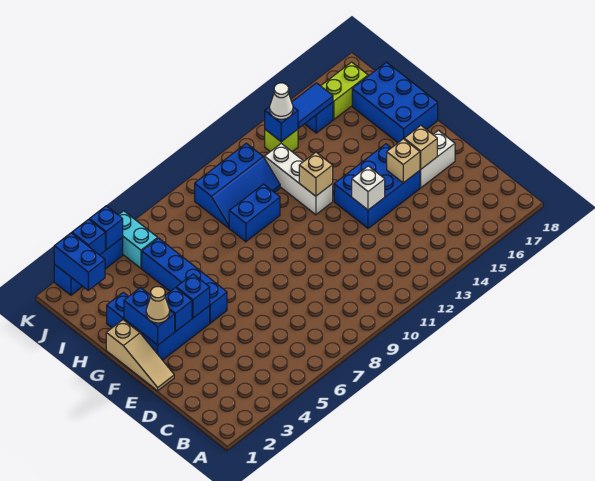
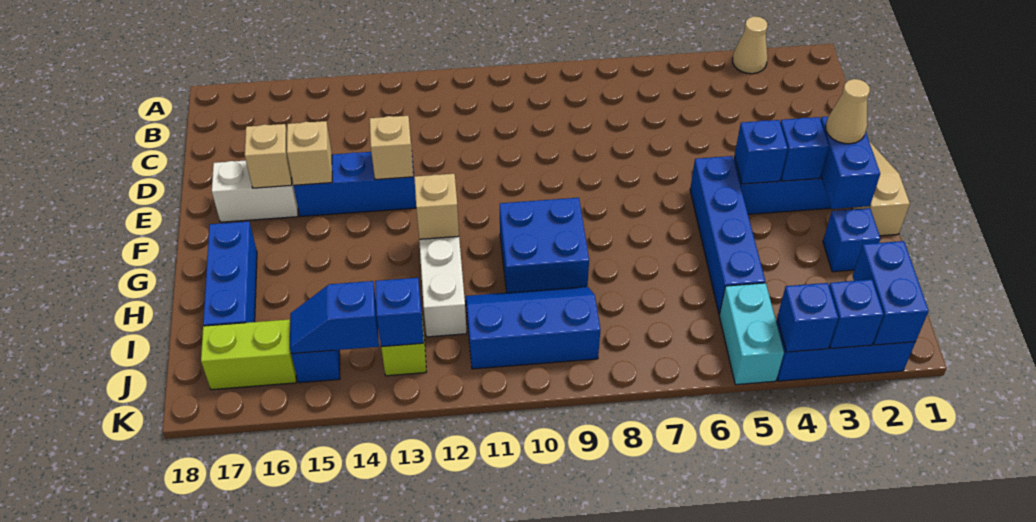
none -> tan 1x1 cone [733,16,768,74]
blue 2x3 brick [334,144,420,228] -> blue 1x3 brick [294,152,416,217]
white 1x1 brick [352,166,385,210] -> tan 1x1 brick [370,116,413,180]
blue 2x3 brick [352,62,438,143] -> blue 1x3 brick [203,221,257,326]
blue 1x2 brick [229,184,280,242] -> blue 2x2 brick [500,198,589,293]
white 1x1 cone [270,83,293,119] -> none
blue 1x2 tile [292,83,333,128] -> blue 1x2 slope [290,281,379,354]

